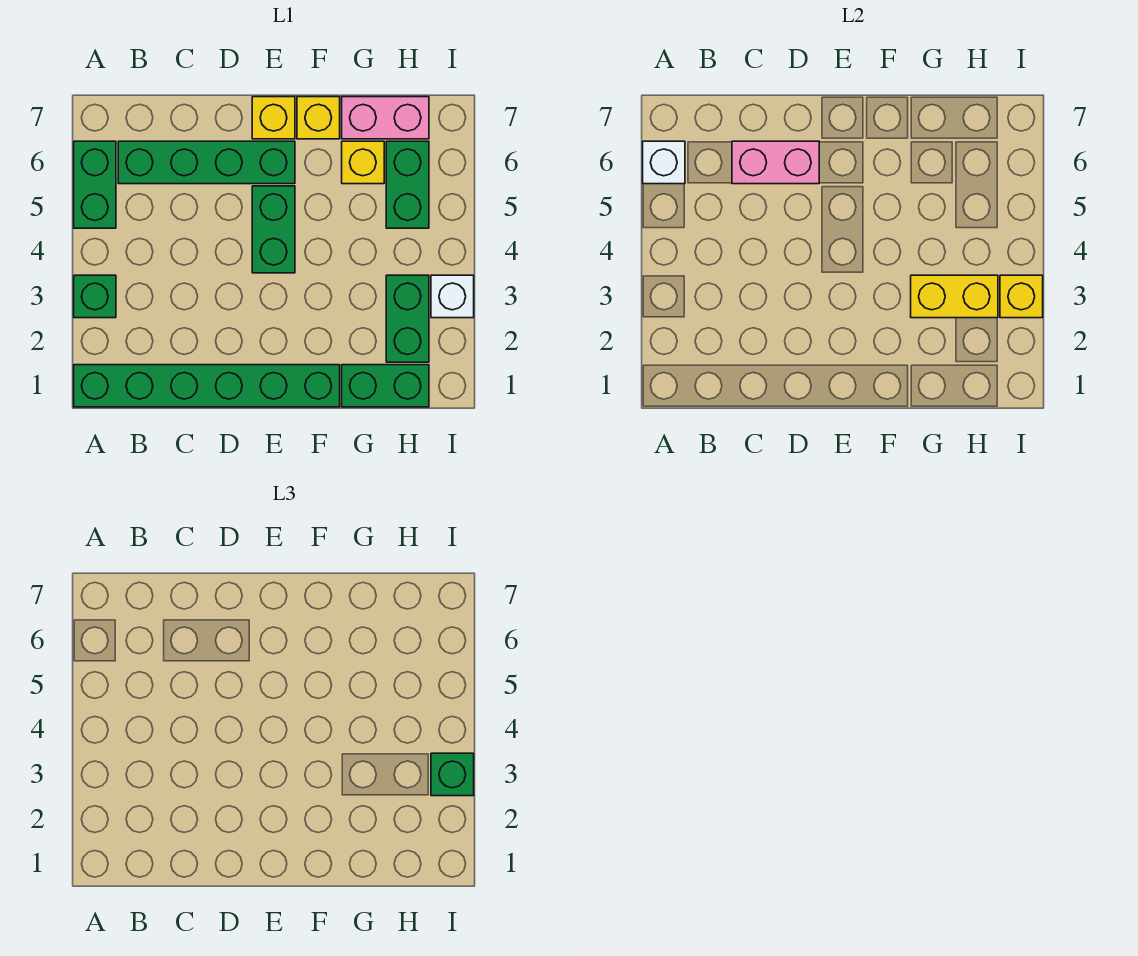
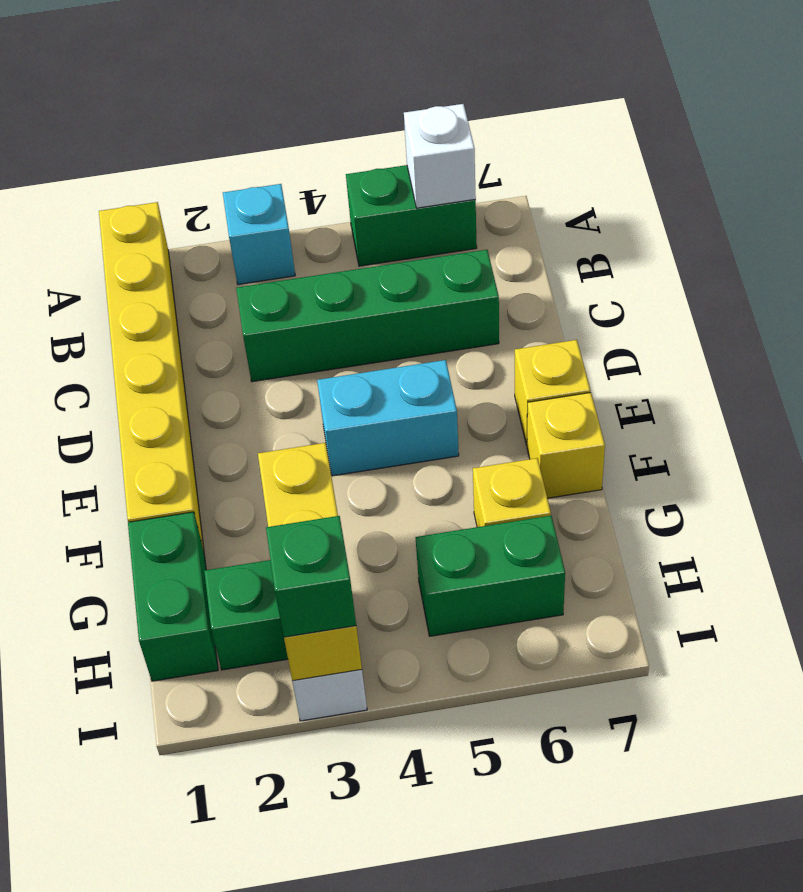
green 1x6 brick [74,365,340,407] -> yellow 1x6 brick [99,202,204,551]
green 1x1 brick [74,275,116,318] -> cyan 1x1 brick [223,184,295,285]
green 1x4 brick [118,141,295,184] -> green 1x4 brick turned to [236,250,499,382]
pink 1x2 brick [732,141,819,184] -> none
green 1x2 brick [252,186,295,273] -> cyan 1x2 brick [317,360,459,476]
pink 1x2 brick [342,97,429,139] -> none

